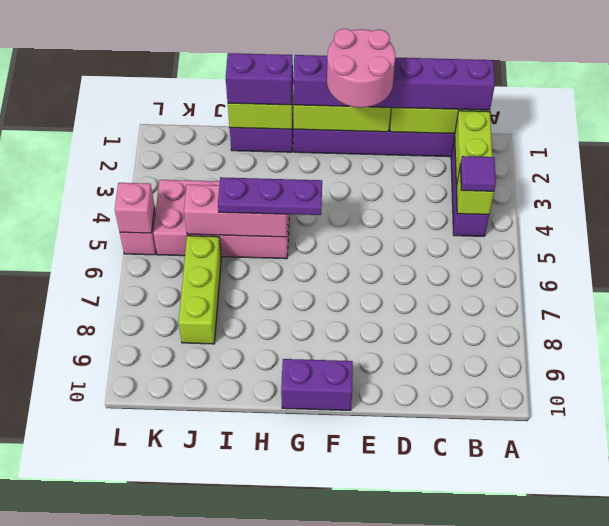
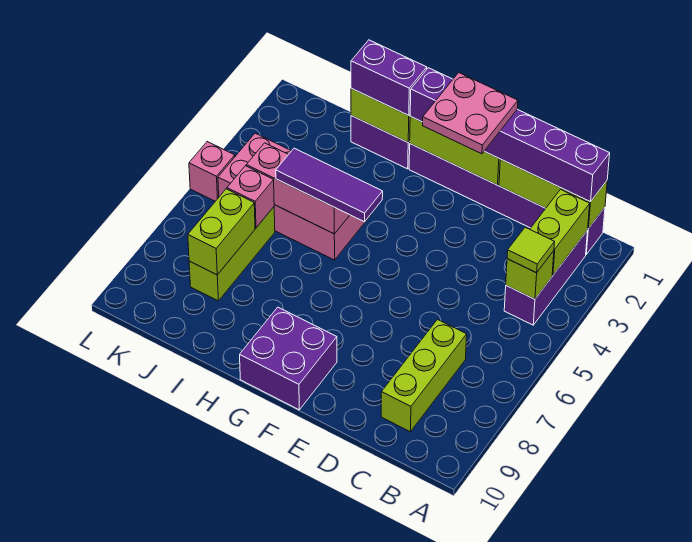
purple 1x1 tile [460,156,496,191] -> lime 1x1 tile [507,227,555,273]
none -> lime 1x3 brick [381,320,467,432]
pink 2x2 round brick [327,29,395,108] -> pink 2x2 plate [423,73,518,154]
purple 1x2 brick [281,359,353,410] -> purple 2x2 brick [240,307,337,410]
purple 1x3 plate [218,177,322,215] -> purple 1x3 tile [276,148,383,222]
none -> lime 1x2 brick [188,189,255,275]
pink 1x1 brick [115,183,155,233] -> pink 1x1 brick moved to [227,166,274,228]

